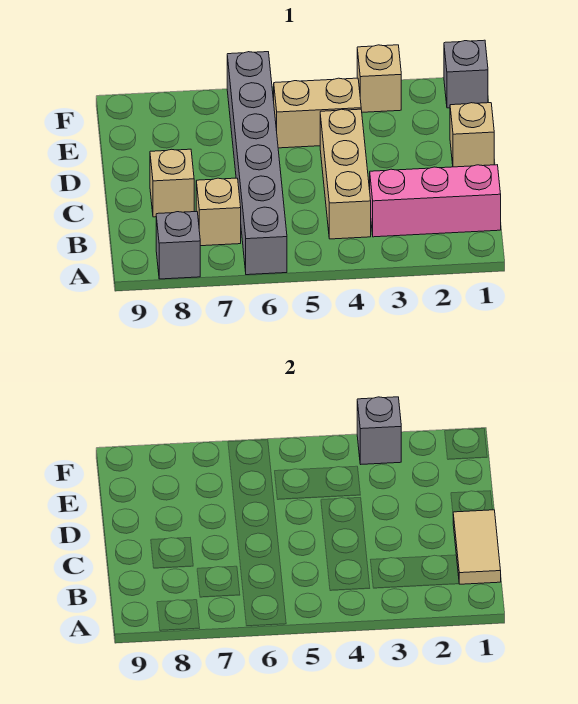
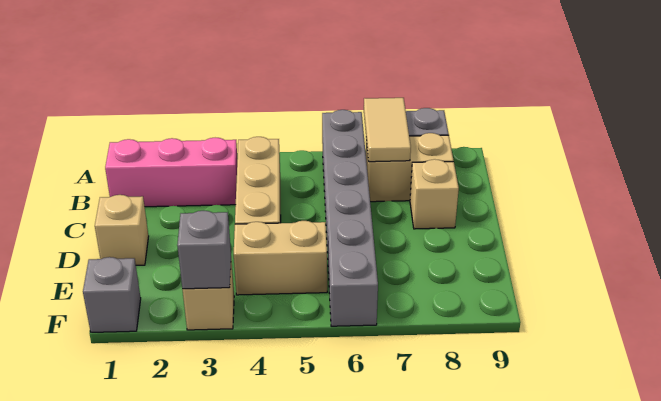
tan 1x2 tile [453,510,501,584] -> tan 1x2 tile moved to [364,98,411,162]
tan 1x1 brick [196,178,241,246] -> tan 1x2 brick [365,133,453,202]

